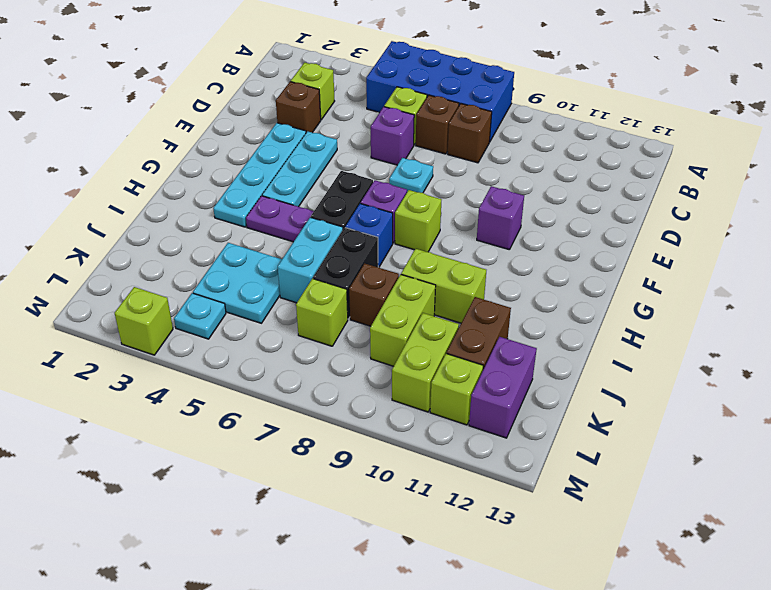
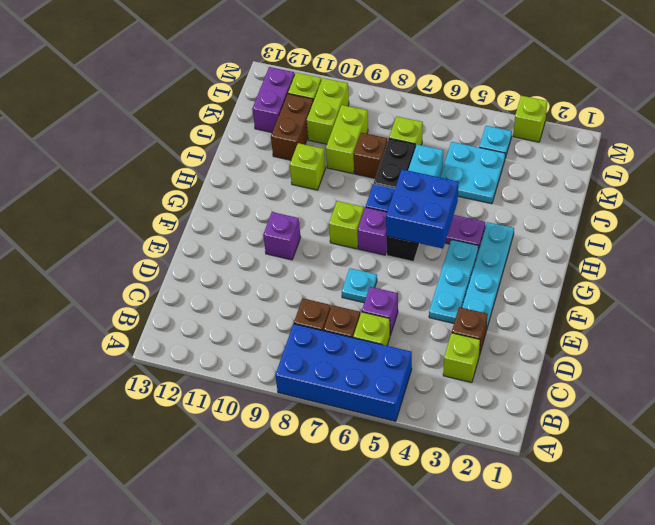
none -> blue 2x2 brick [386,169,458,249]
lime 1x2 brick [401,249,486,323] -> lime 1x1 brick [290,143,325,190]

